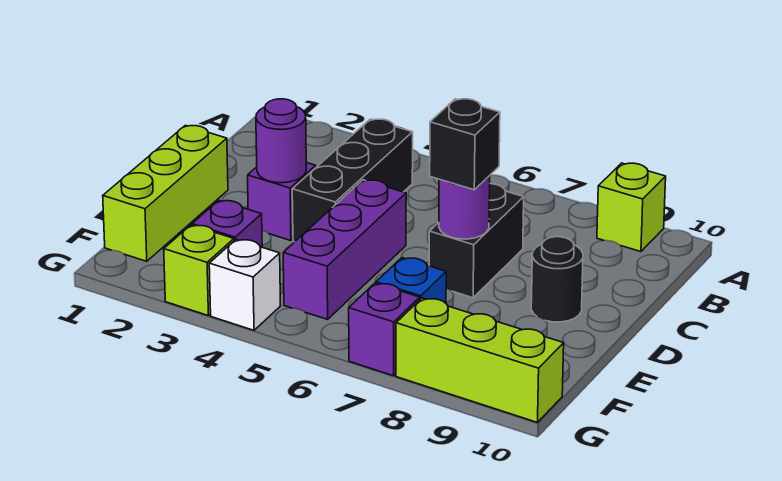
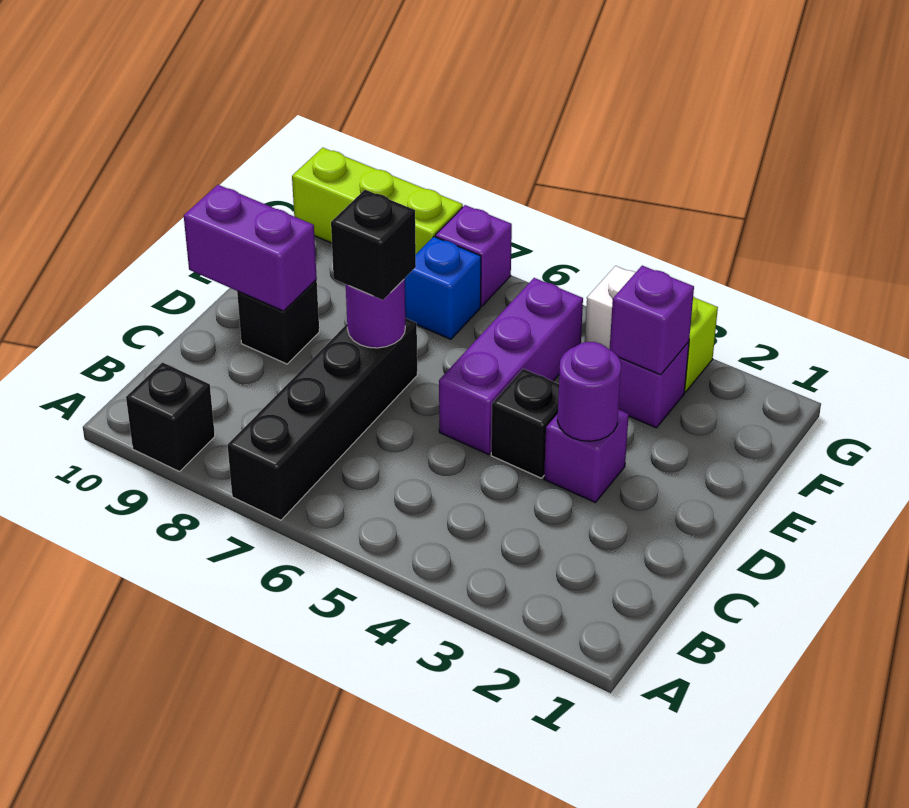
lime 1x1 brick [597,163,666,252] -> black 1x1 brick [126,363,215,472]
black 1x3 brick [292,119,413,242] -> black 1x1 brick [491,369,559,478]
black 1x2 brick [429,184,524,298] -> black 1x4 brick [228,318,417,520]
lime 1x3 brick [103,126,228,261] -> none
black 1x1 round brick [531,237,583,322] -> black 1x1 brick [237,280,319,364]
none -> purple 1x2 brick [184,185,317,311]
none -> purple 1x1 brick [610,266,694,375]

